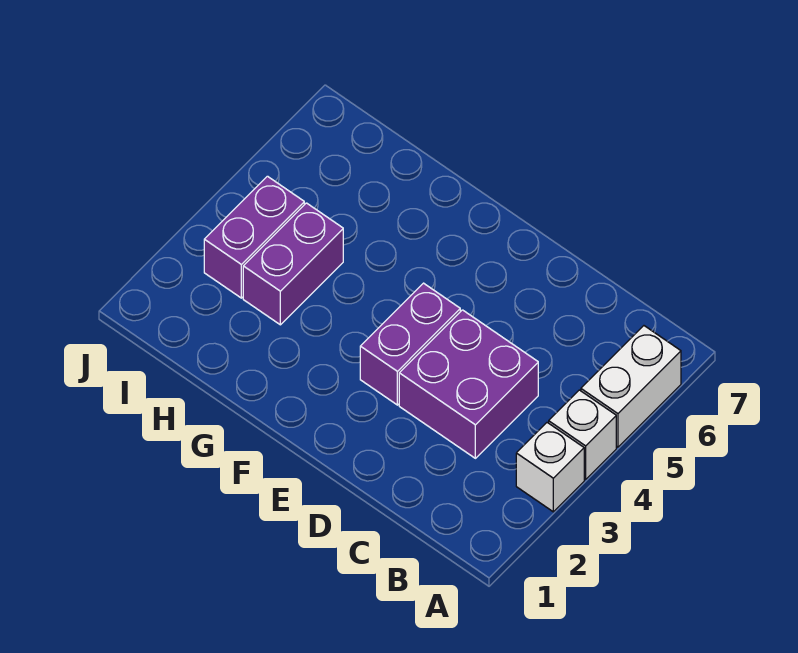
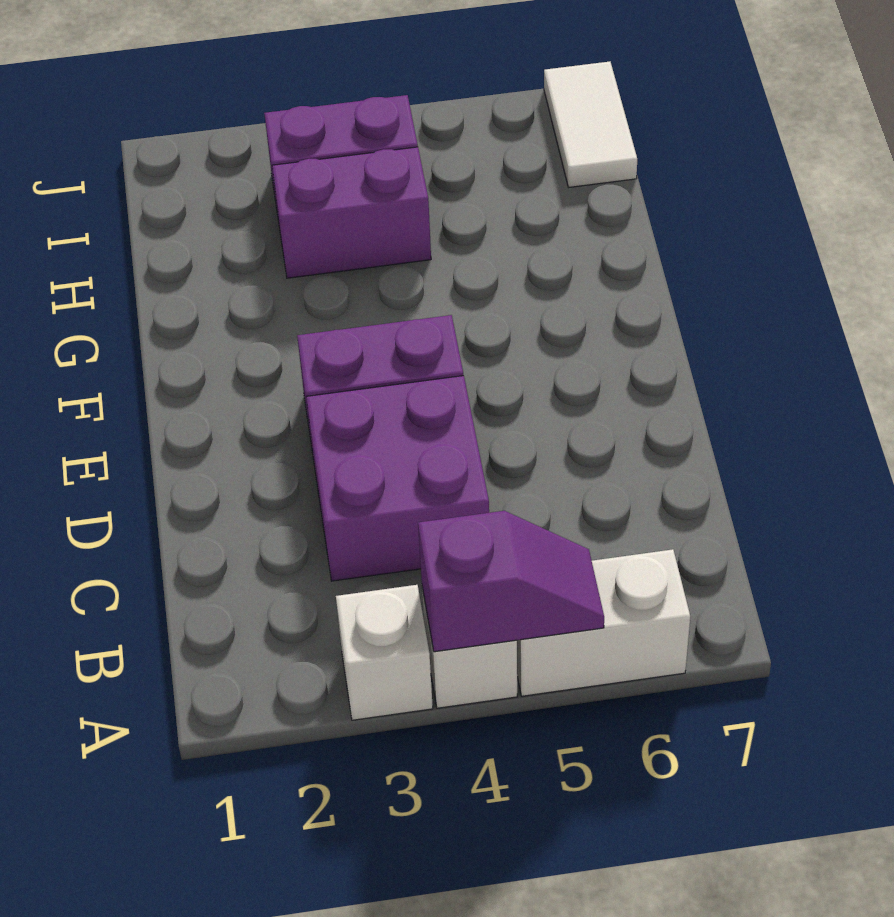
none -> purple 1x2 slope [418,511,604,652]
none -> white 1x2 tile [544,62,637,187]

